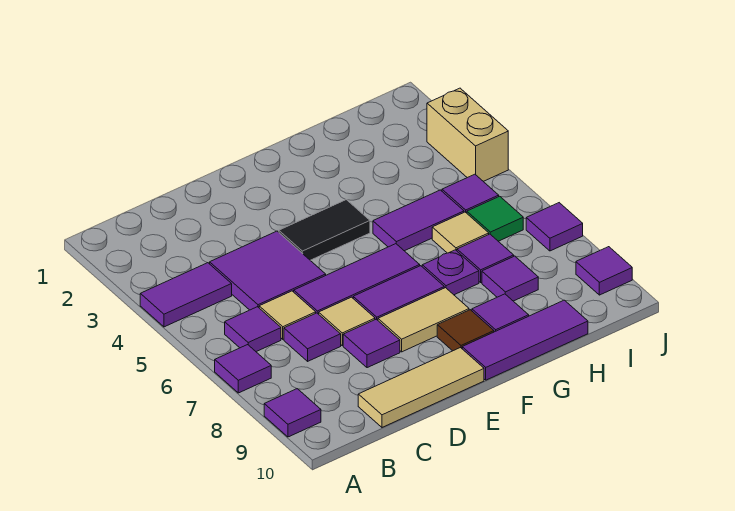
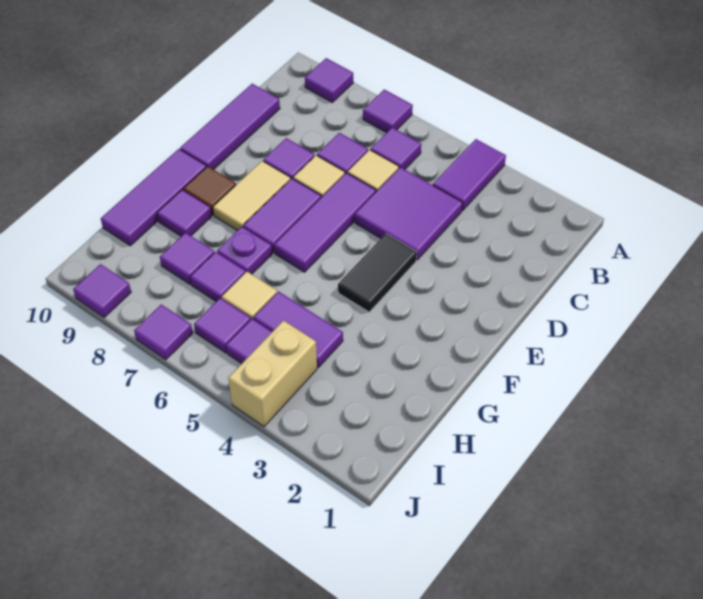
tan 1x3 tile [358,348,484,427] -> purple 1x3 tile [180,84,280,170]
purple 1x2 tile [373,190,464,251] -> purple 1x2 tile turned to [254,292,343,367]
green 1x1 tile [467,196,523,241] -> purple 1x1 tile [194,298,251,353]
tan 1x2 brick [427,88,508,181] -> tan 1x2 brick turned to [228,321,317,427]

